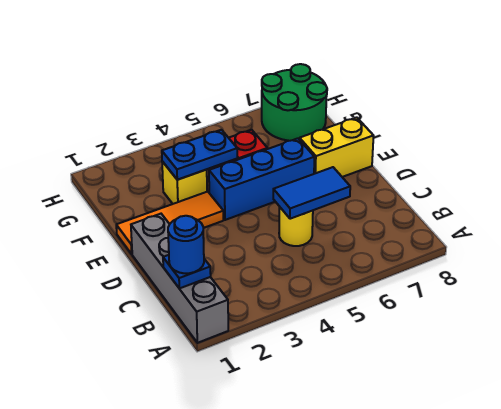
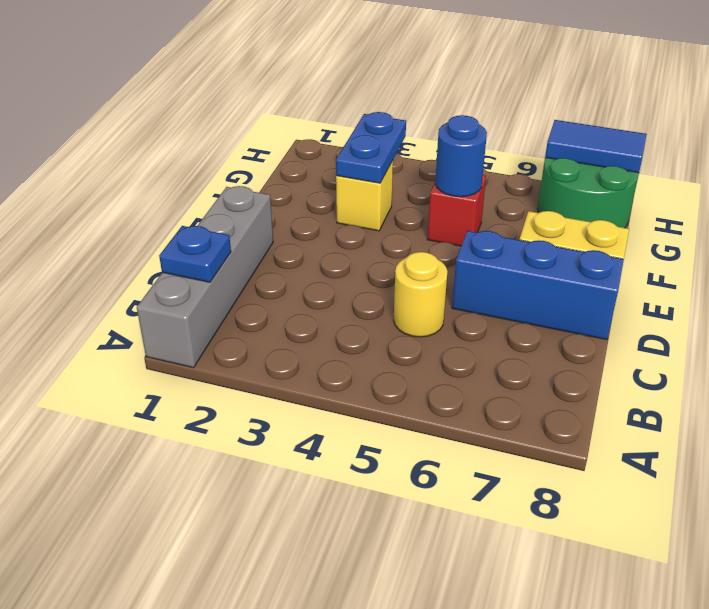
blue 1x1 round brick [168,216,204,273] -> blue 1x1 round brick moved to [435,115,487,197]
blue 1x2 tile [273,167,350,219] -> blue 1x2 tile moved to [545,120,647,173]
orange 1x3 tile [116,192,224,254] -> none
blue 1x3 brick [209,138,314,220] -> blue 1x3 brick moved to [452,231,624,340]
blue 1x2 plate [162,130,237,180] -> blue 1x2 plate turned to [336,112,406,183]

